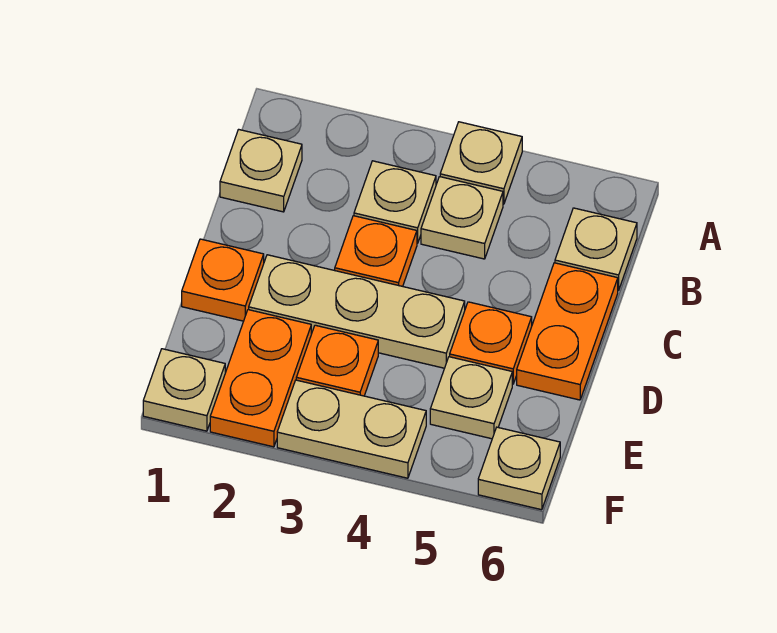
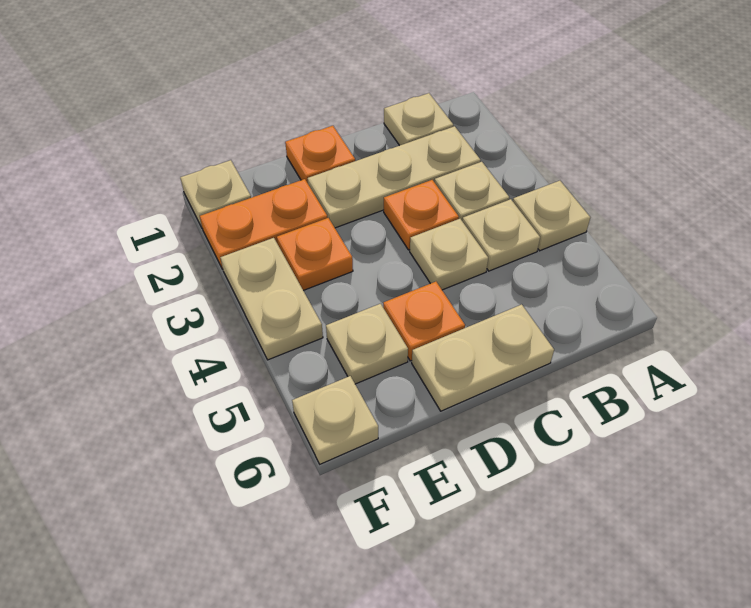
tan 1x1 plate [555,208,637,290] -> tan 1x1 plate moved to [410,219,488,290]
orange 1x2 plate [517,263,618,400] -> tan 1x2 plate [412,304,554,411]
tan 1x3 plate [249,255,465,368] -> tan 1x3 plate turned to [308,126,481,228]

